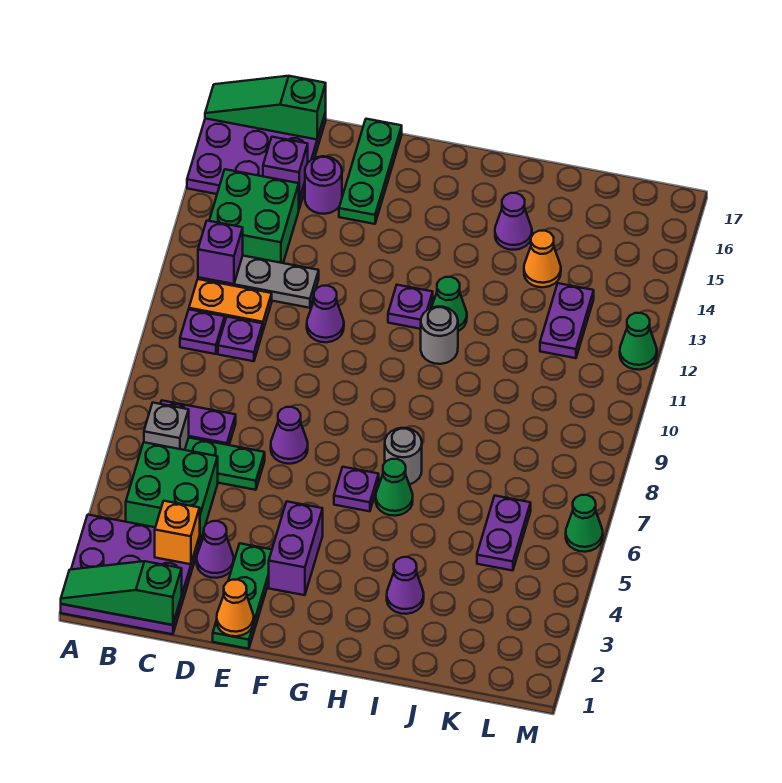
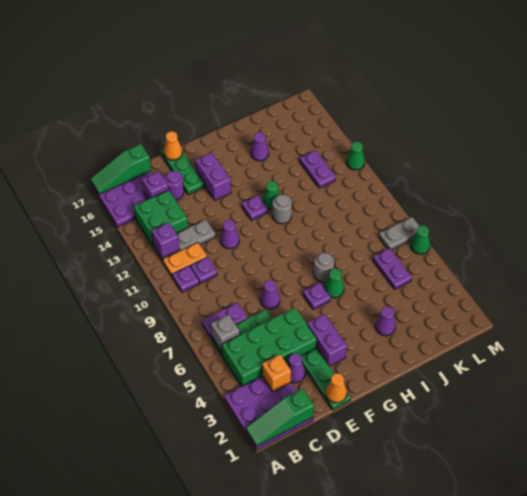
green 2x2 brick [126,442,218,542] -> green 2x4 brick [222,307,317,386]
none -> purple 1x2 brick [195,153,231,200]
orange 1x1 cone [524,231,561,287] -> orange 1x1 cone moved to [164,131,182,160]
none -> grey 1x2 plate [379,217,419,250]

